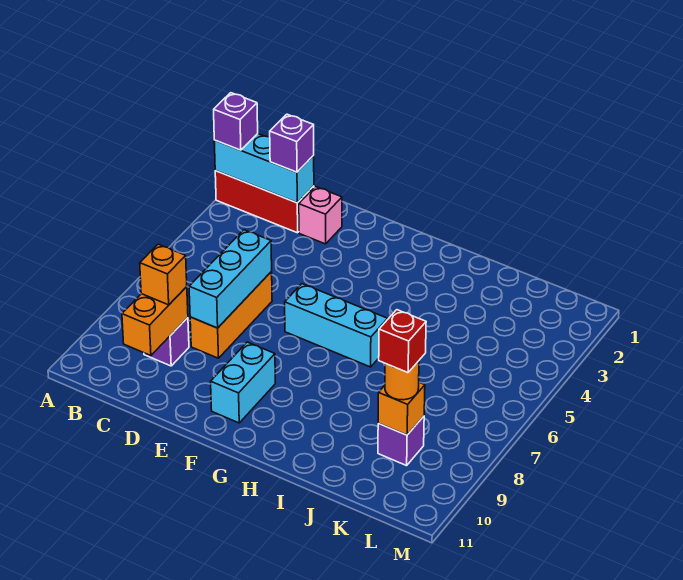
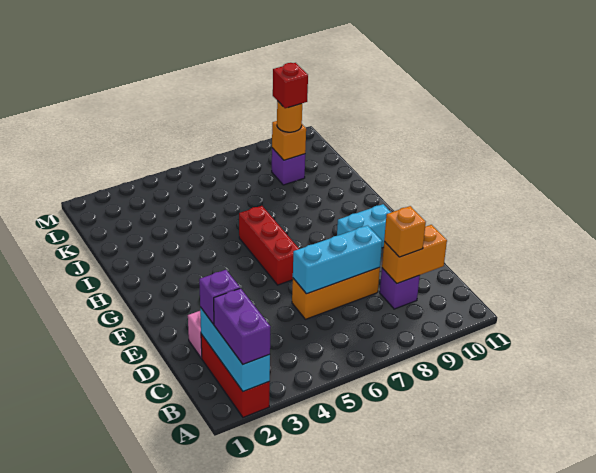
purple 1x1 brick [214,93,258,150] -> purple 1x2 brick [214,288,270,364]
cyan 1x3 brick [285,284,388,367] -> red 1x3 brick [239,206,299,285]

